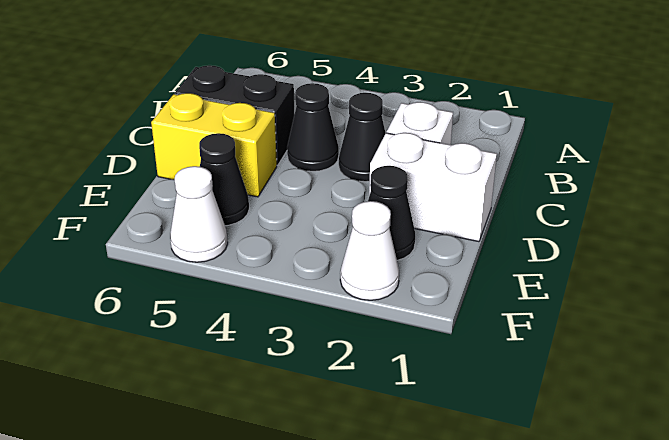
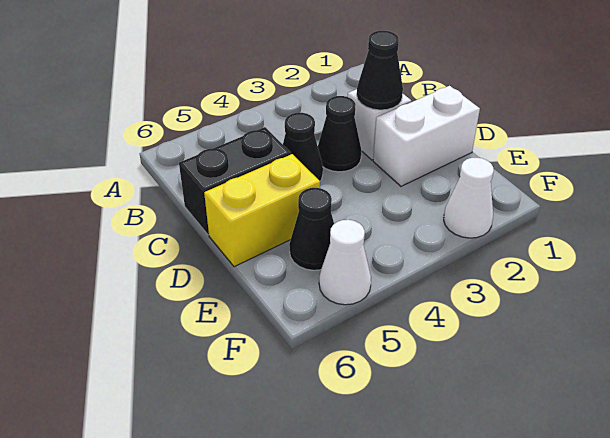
black 1x1 cone [368,166,415,260] -> black 1x1 cone moved to [357,31,403,110]

